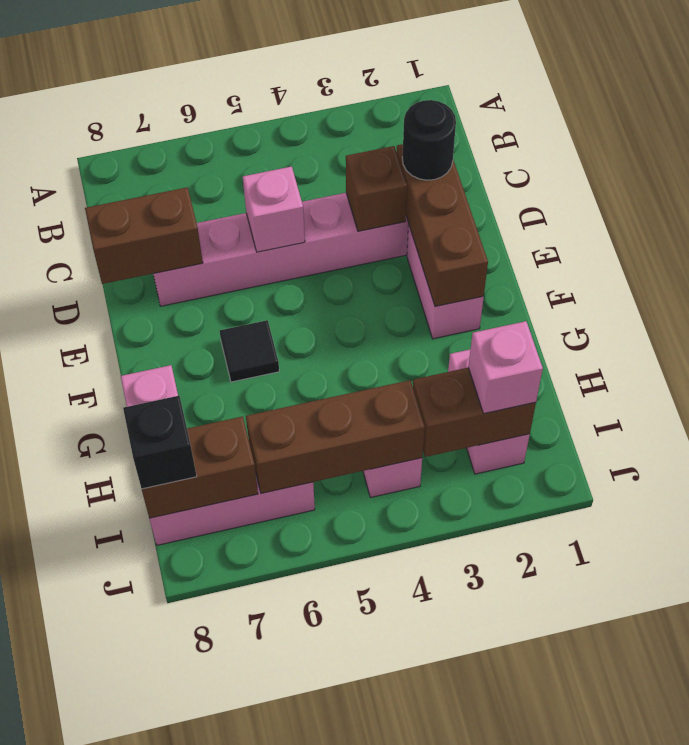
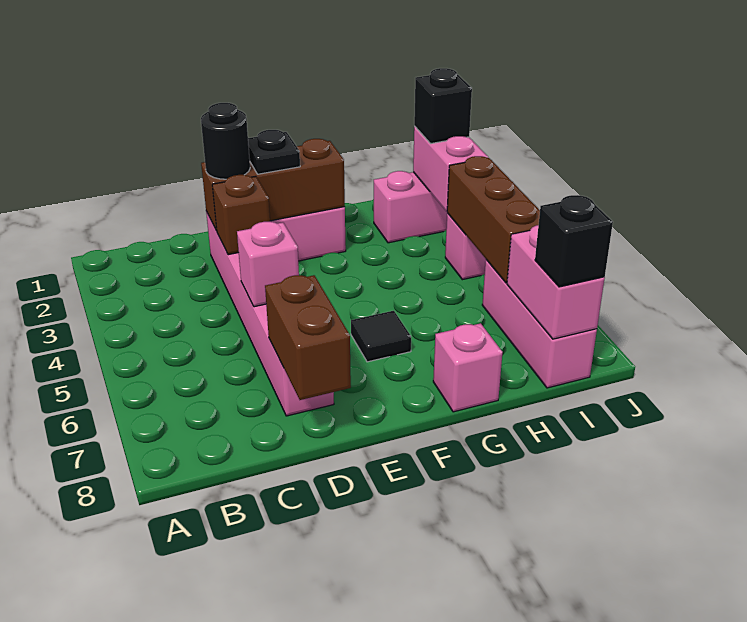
none -> black 1x1 plate [248,130,300,174]
brown 1x2 brick [413,368,536,457] -> pink 1x2 brick [413,126,488,211]
pink 1x1 brick [468,321,543,414] -> black 1x1 brick [414,68,472,144]
brown 1x2 brick [142,416,258,518] -> pink 1x2 brick [507,225,605,339]

